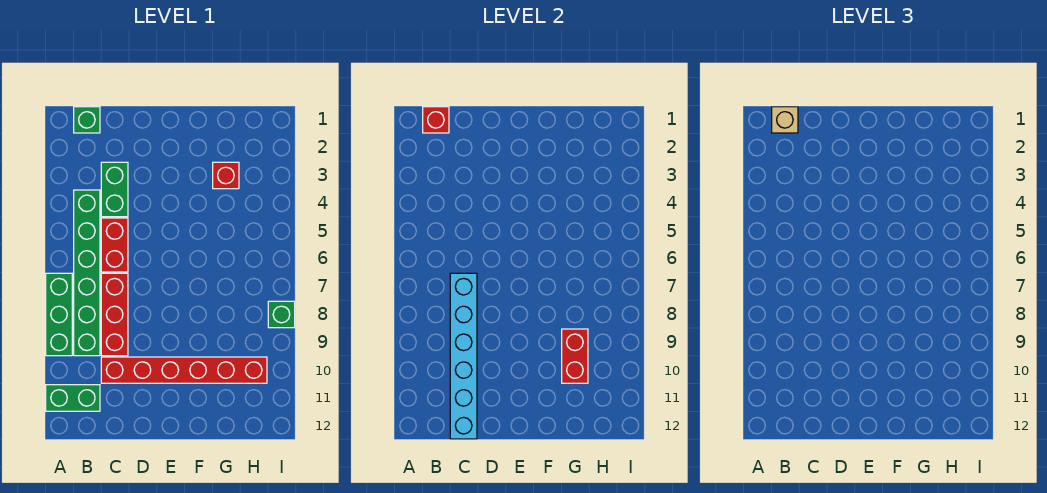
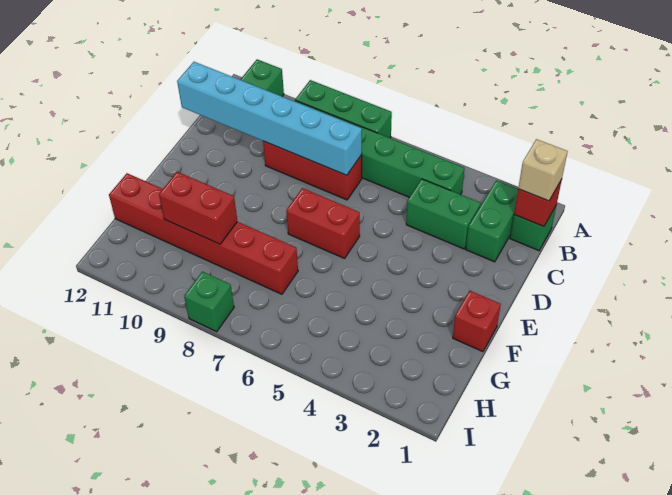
none -> green 1x2 brick [466,180,518,262]
red 1x2 brick [101,218,128,272] -> red 1x2 brick moved to [286,188,360,259]
red 1x6 brick [101,357,267,383] -> red 1x6 brick turned to [109,173,298,294]
red 1x1 brick [213,162,239,189] -> red 1x1 brick moved to [453,291,501,352]

